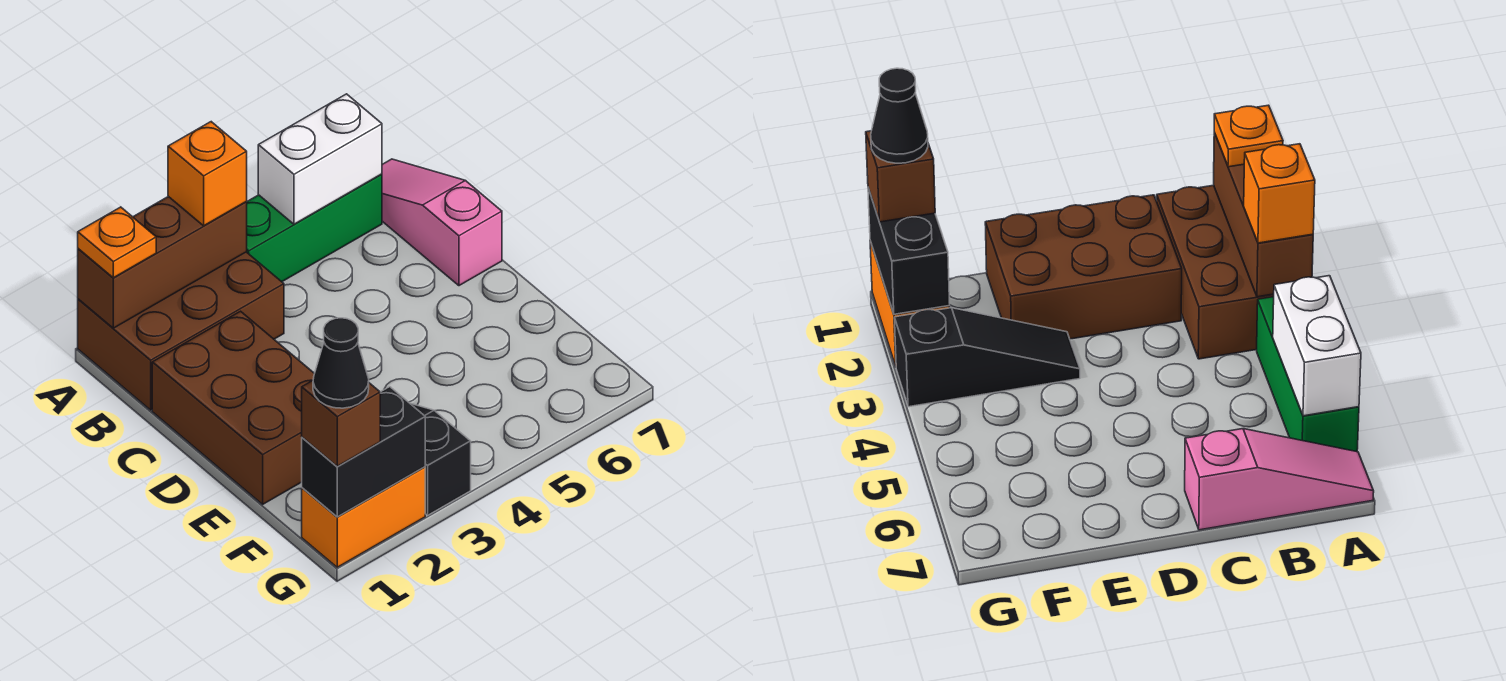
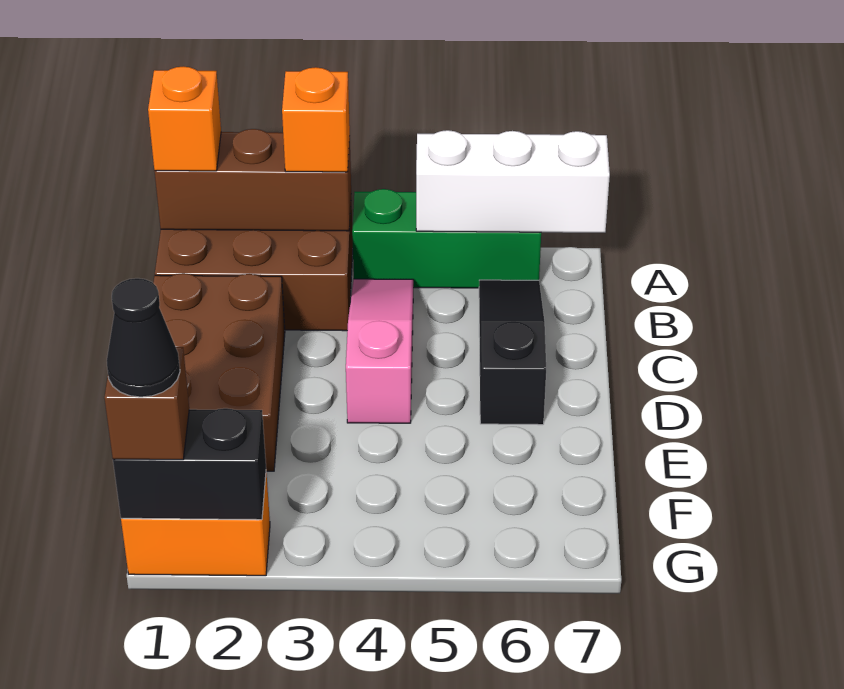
orange 1x1 plate [78,207,156,278] -> orange 1x1 brick [148,66,221,171]
white 1x2 brick [258,94,382,224] -> white 1x3 brick [416,130,610,233]
pink 1x3 slope [382,159,502,286] -> pink 1x3 slope moved to [346,279,413,423]
black 1x3 slope [410,403,471,515] -> black 1x3 slope moved to [479,280,546,425]

